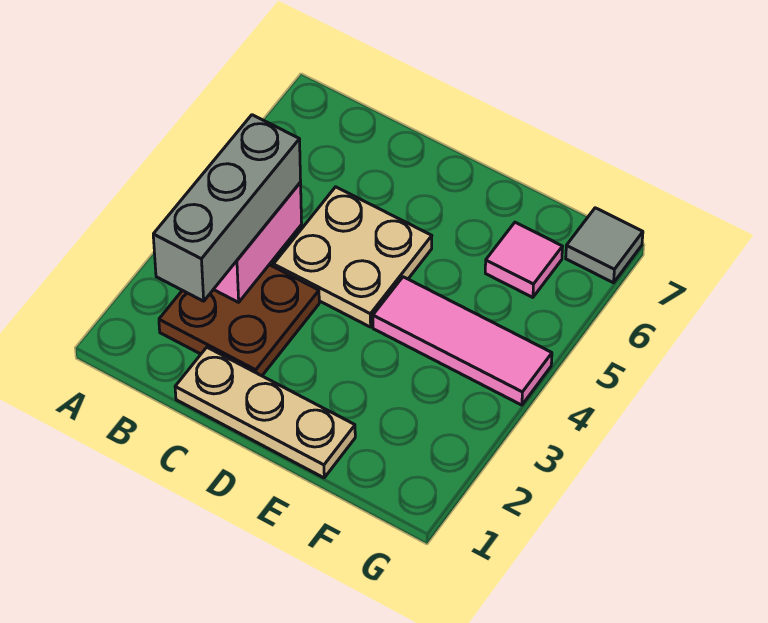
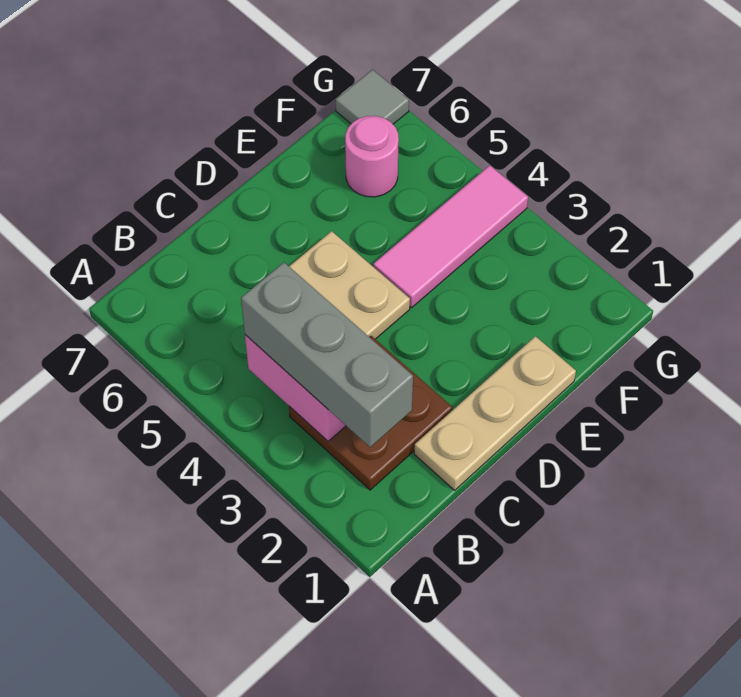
pink 1x1 tile [485,222,563,297] -> pink 1x1 round brick [345,116,399,197]

